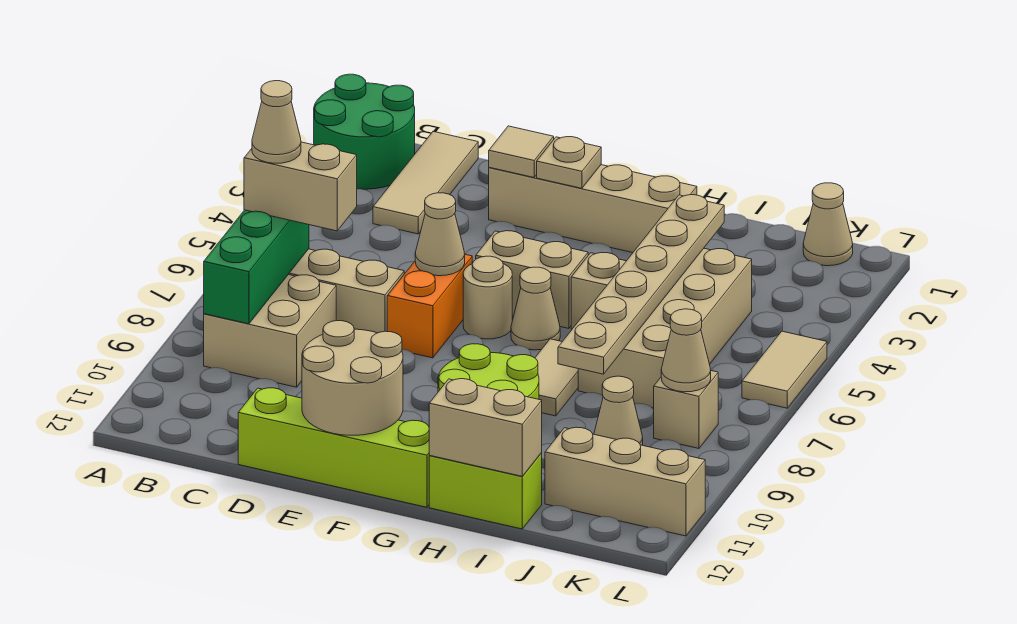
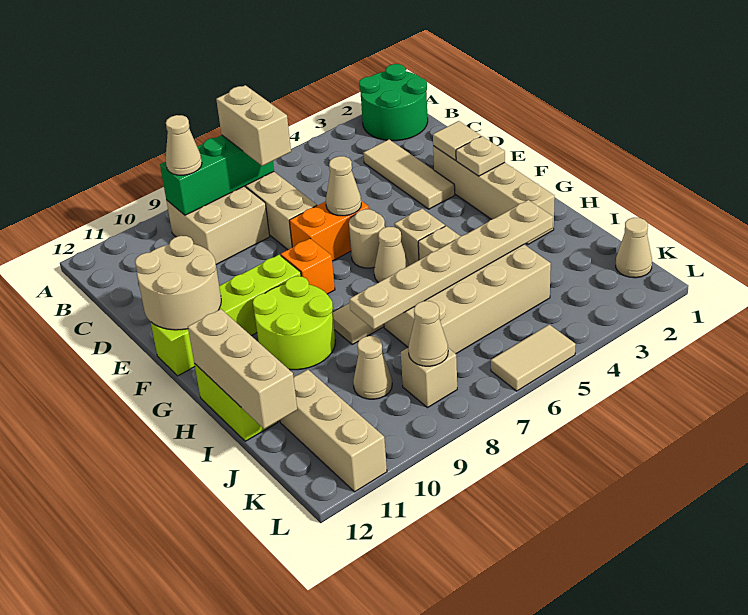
tan 1x1 cone [252,81,301,163] -> tan 1x1 cone moved to [166,115,202,175]
tan 1x3 tile [373,131,478,234] -> tan 1x3 tile turned to [363,140,455,209]
lime 1x4 brick [238,388,430,507] -> lime 1x4 brick turned to [151,255,301,376]
tan 1x2 brick [476,231,588,328] -> tan 1x1 brick [394,209,445,265]
none -> orange 1x1 brick [281,238,335,294]
tan 1x2 brick [429,379,542,476] -> tan 1x3 brick [188,309,297,429]

